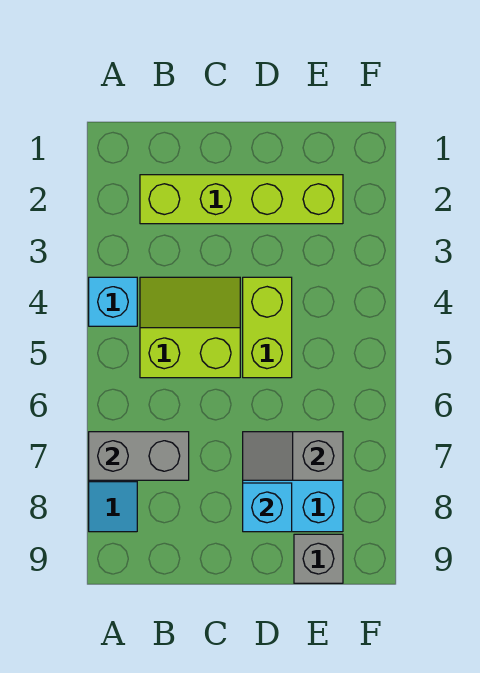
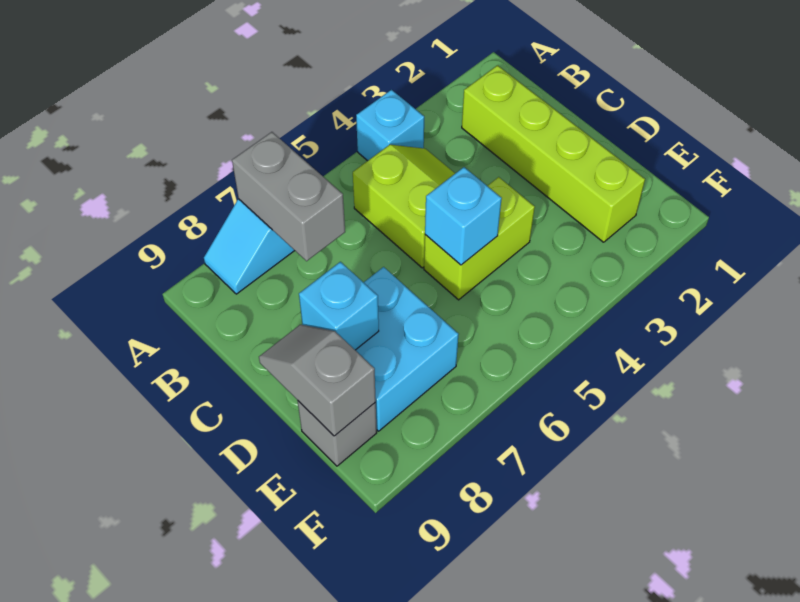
none -> cyan 1x1 brick [425,167,502,265]
grey 1x2 slope [243,432,343,480] -> grey 1x2 slope moved to [259,325,376,436]

